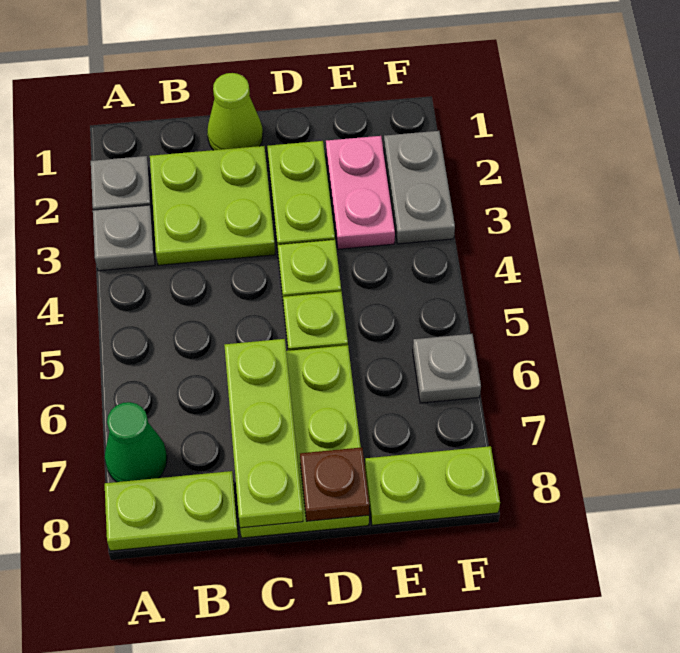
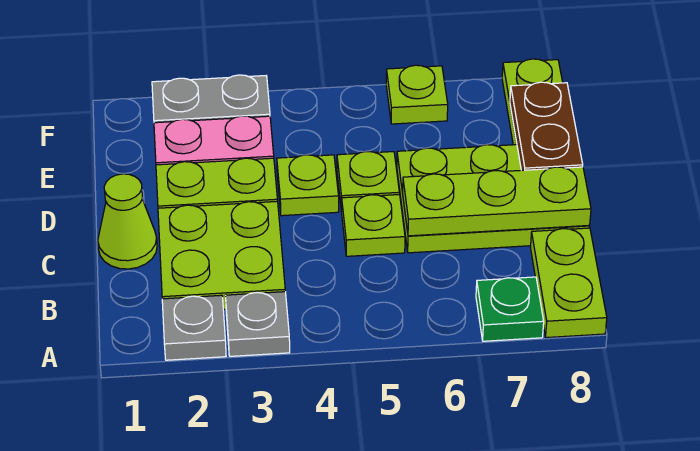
green 1x1 cone [105,402,167,482] -> green 1x1 plate [476,277,544,341]
none -> lime 1x1 plate [342,195,405,256]
brown 1x1 plate [300,447,369,521] -> brown 1x2 plate [510,82,583,170]
grey 1x1 plate [413,334,481,403] -> lime 1x1 plate [386,65,448,124]

